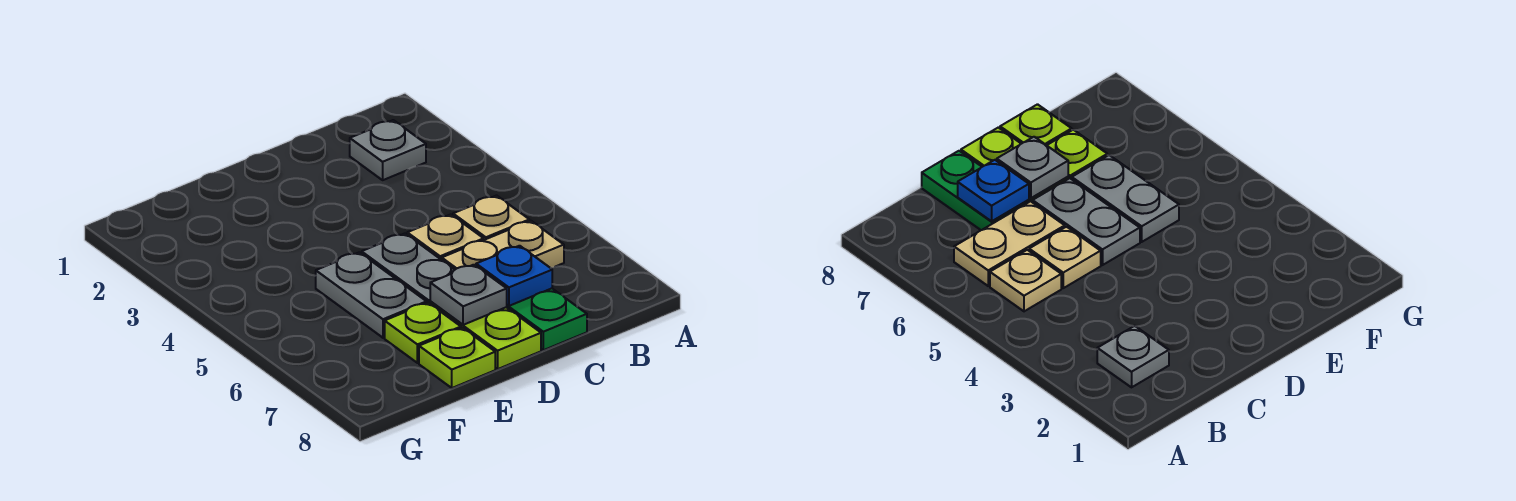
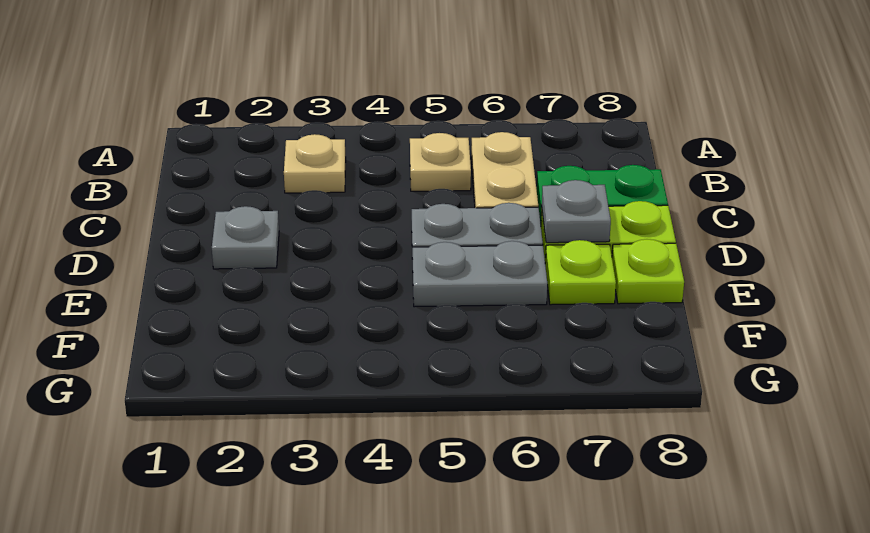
grey 1x1 plate [350,120,426,180] -> grey 1x1 plate moved to [212,206,279,269]
tan 1x1 plate [407,215,484,260] -> tan 1x1 plate moved to [284,134,346,193]
blue 1x1 plate [476,246,552,306] -> none

